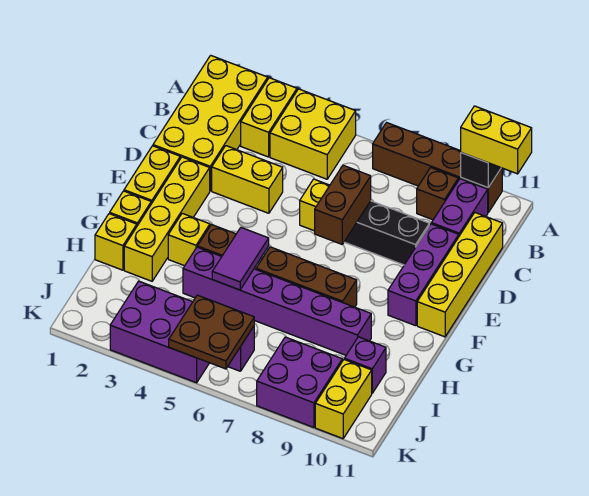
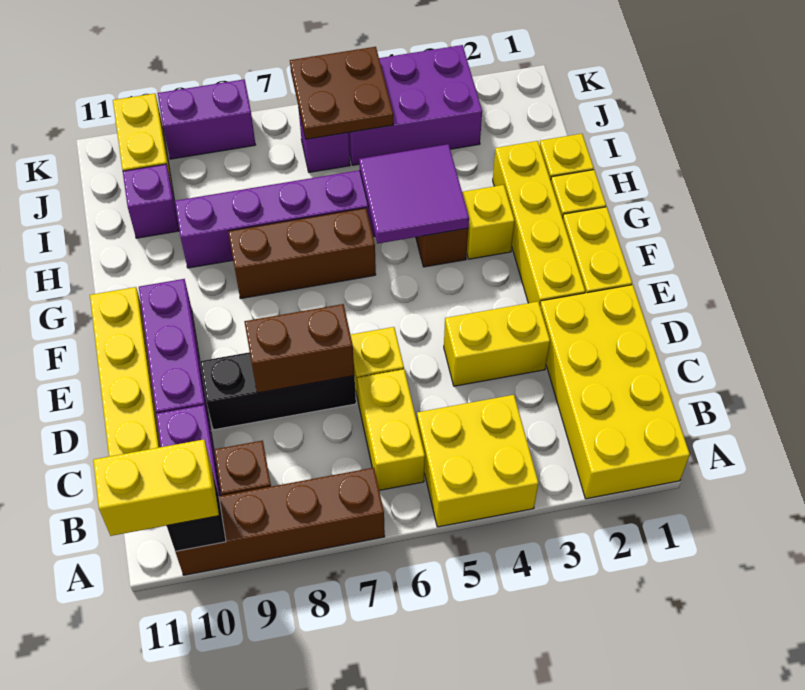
yellow 1x2 brick [241,78,297,157] -> yellow 1x2 brick moved to [357,369,425,490]
brown 1x2 brick [315,165,371,244] -> brown 1x2 brick turned to [244,304,354,393]
purple 1x2 tile [212,228,269,290] -> purple 2x2 tile [359,144,469,244]
purple 2x2 brick [257,337,342,427] -> purple 1x2 brick [158,79,255,159]

